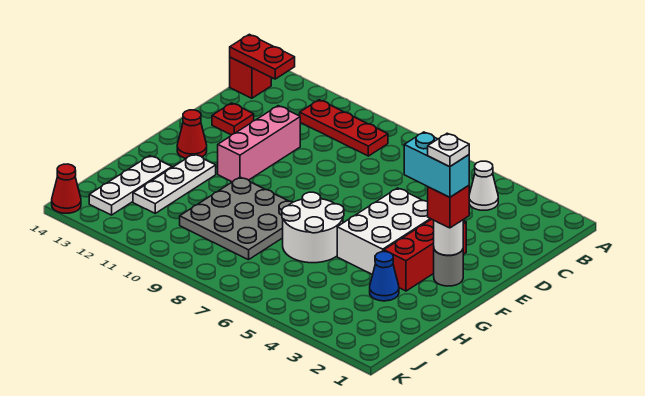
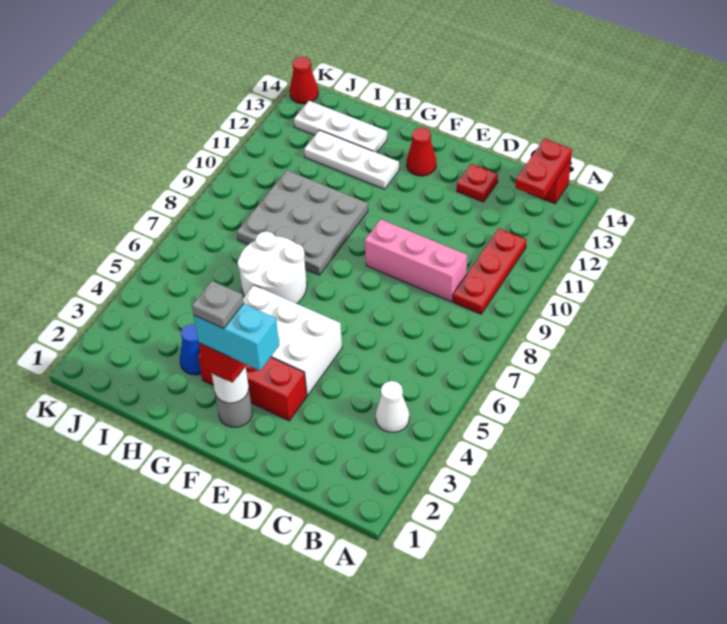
pink 1x3 brick [218,106,300,182] -> pink 1x3 brick moved to [365,219,467,302]
cyan 1x2 brick [404,132,469,197] -> cyan 1x2 brick turned to [194,304,279,371]
white 1x1 plate [428,133,469,167] -> grey 1x1 plate [192,281,244,329]

